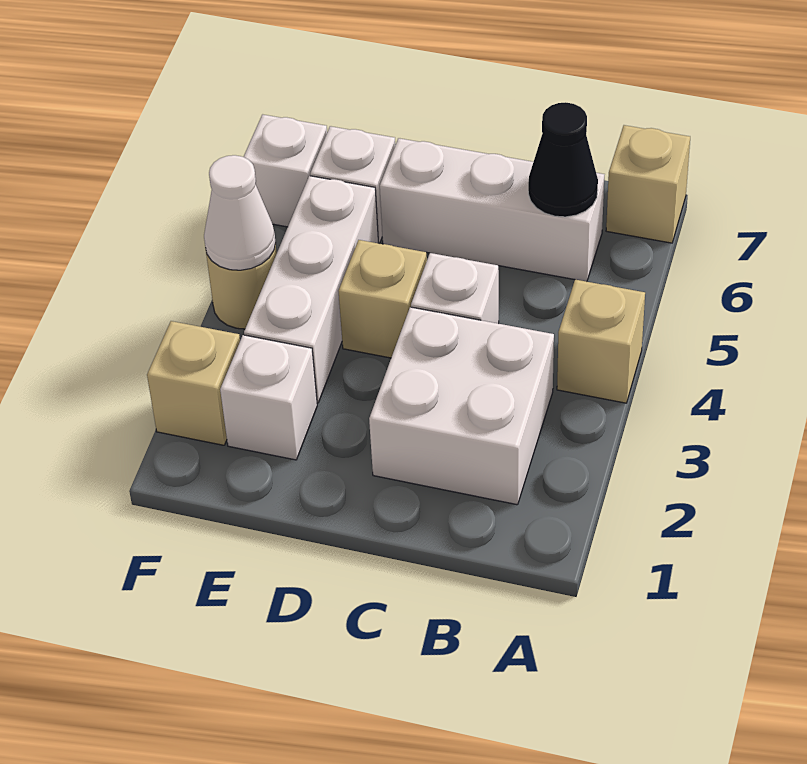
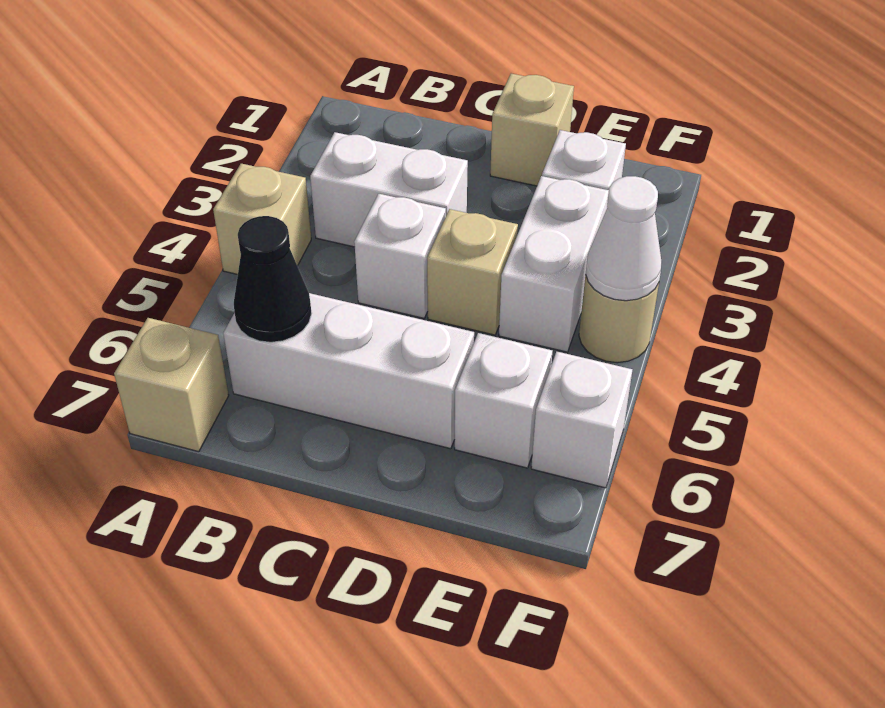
white 2x2 brick [369,307,554,505] -> white 1x2 brick [310,132,468,247]
white 1x3 brick [244,176,378,403] -> white 1x2 brick [499,176,609,352]
tan 1x1 brick [147,321,240,445] -> tan 1x1 brick moved to [490,74,574,186]

